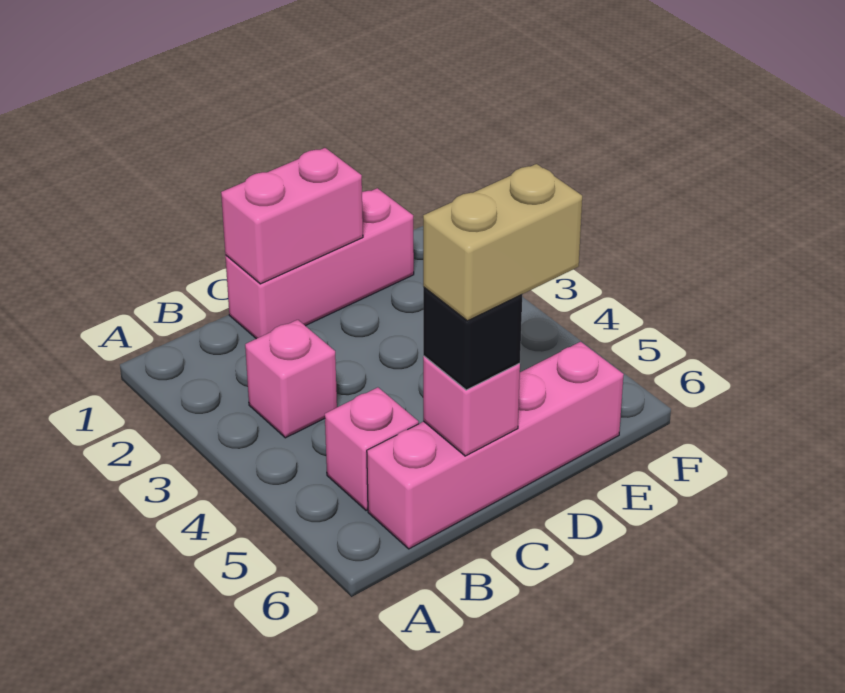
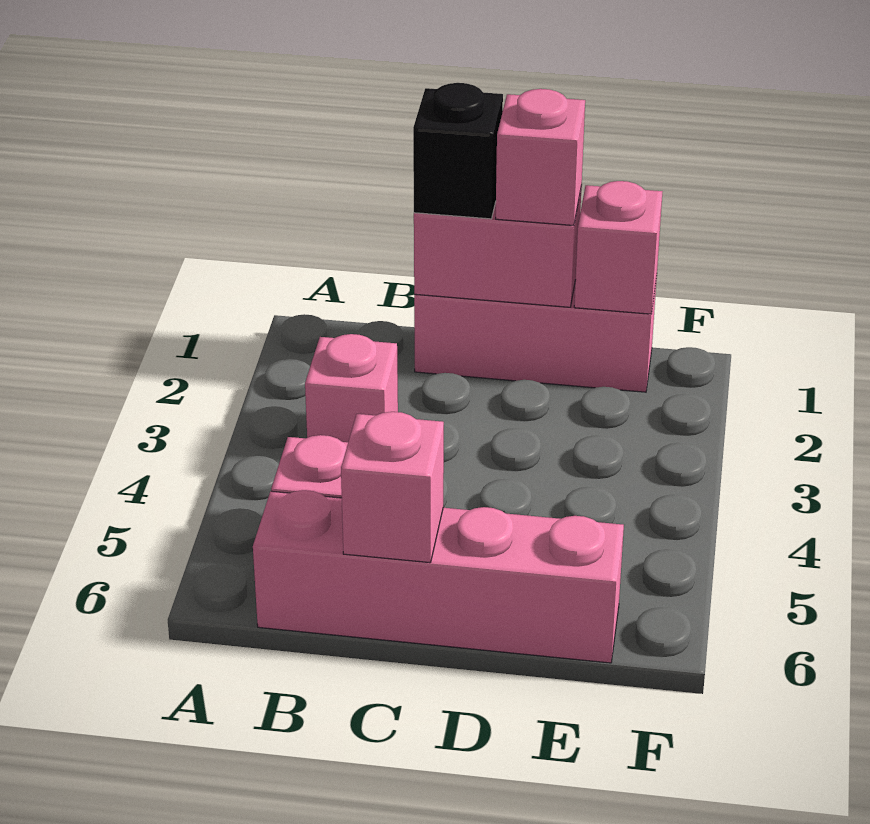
black 1x1 brick [423,288,522,390] -> black 1x1 brick moved to [413,83,503,219]
tan 1x2 brick [423,164,582,321] -> none
none -> pink 1x1 brick [496,89,585,225]
none -> pink 1x1 brick [574,181,663,314]

